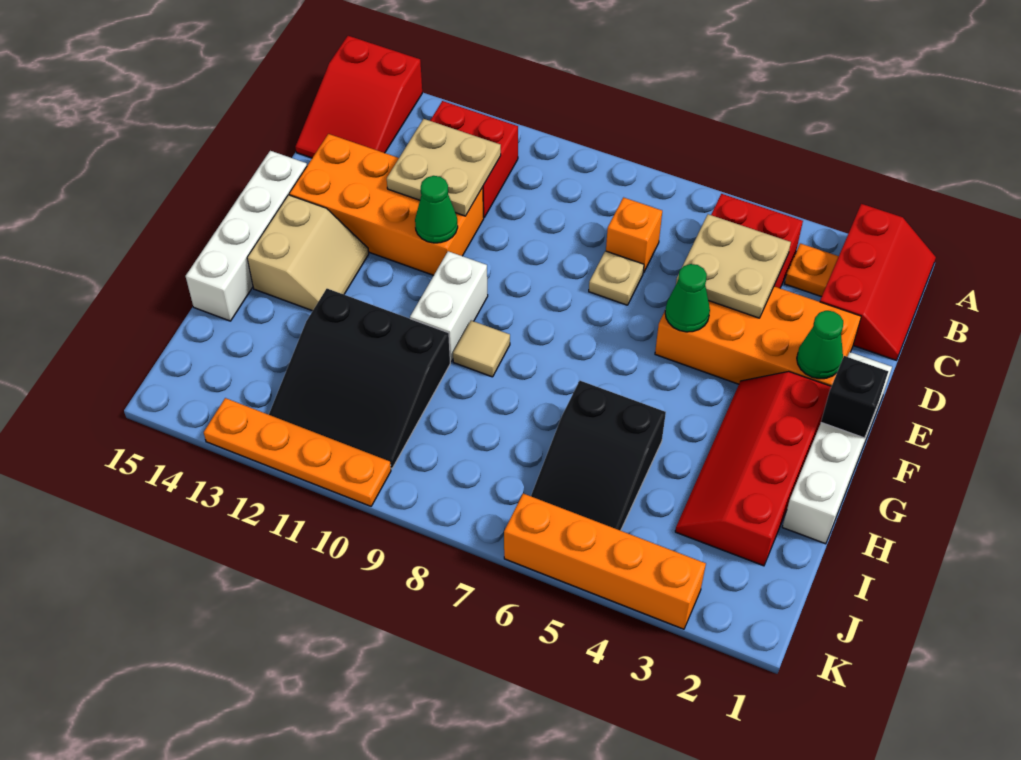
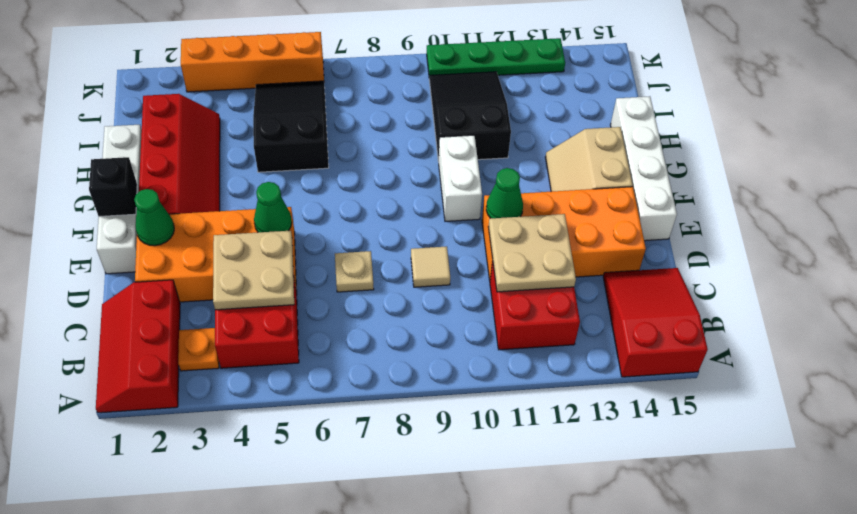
orange 1x1 brick [606,197,662,273] -> none
tan 1x1 tile [453,321,510,377] -> tan 1x1 tile moved to [411,246,450,287]
black 3x3 slope [269,289,450,469] -> black 2x3 slope [429,72,511,162]
orange 1x4 plate [204,398,391,506] -> green 1x4 plate [427,38,565,78]

